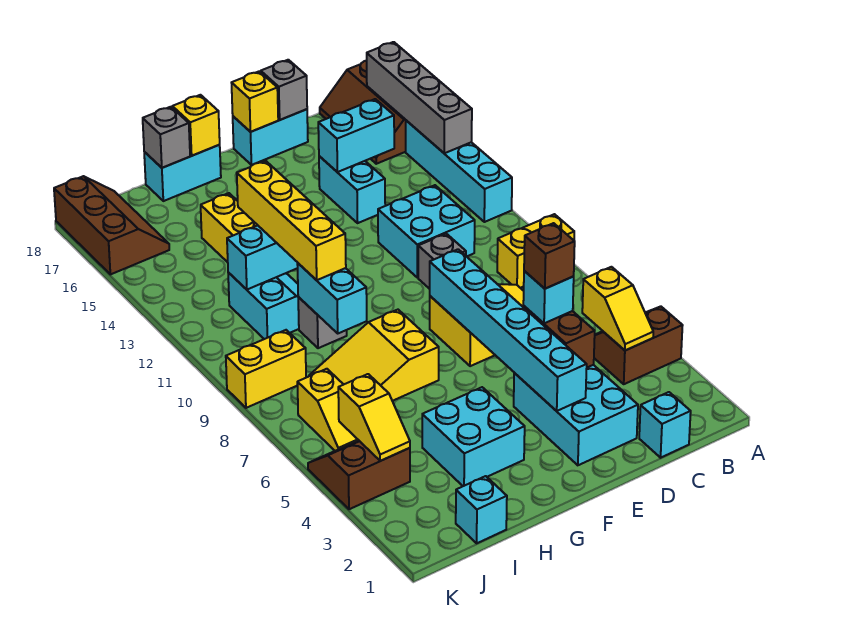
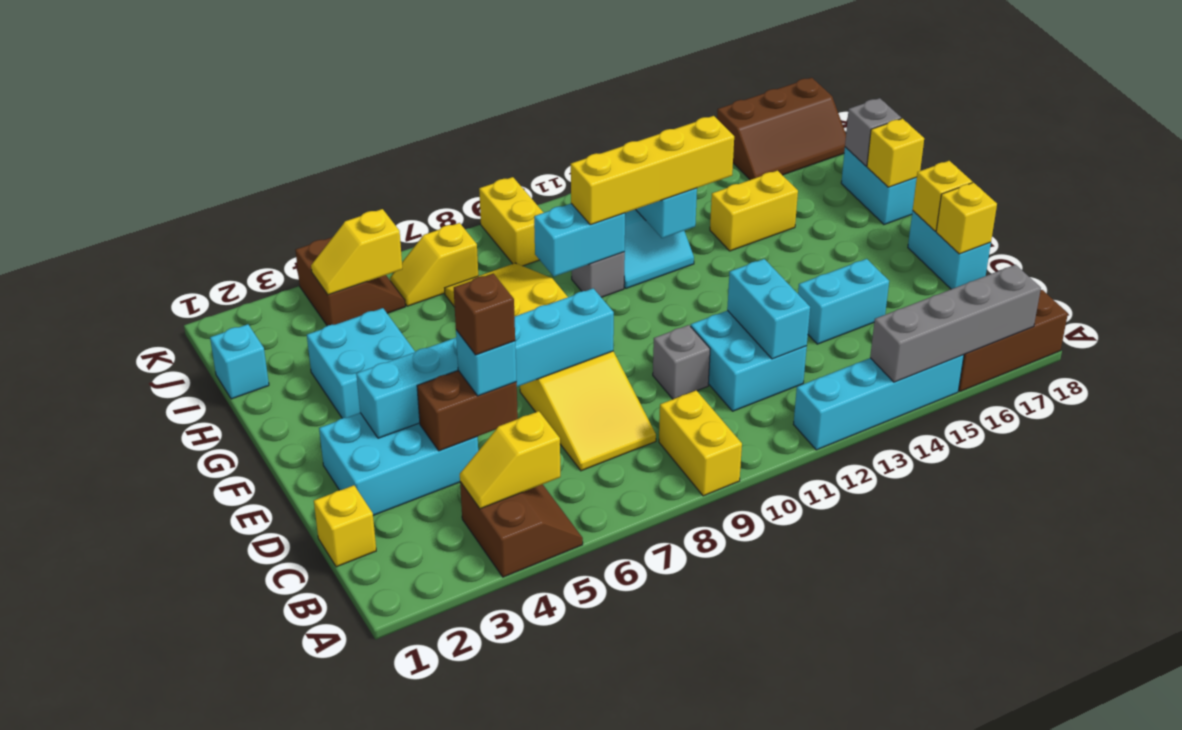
cyan 1x1 brick [639,392,691,458] -> yellow 1x1 brick [314,485,376,567]
cyan 1x2 brick [318,99,394,172] -> cyan 1x2 brick moved to [727,259,810,359]
grey 1x1 brick [261,60,307,120] -> yellow 1x1 brick [936,183,997,254]

